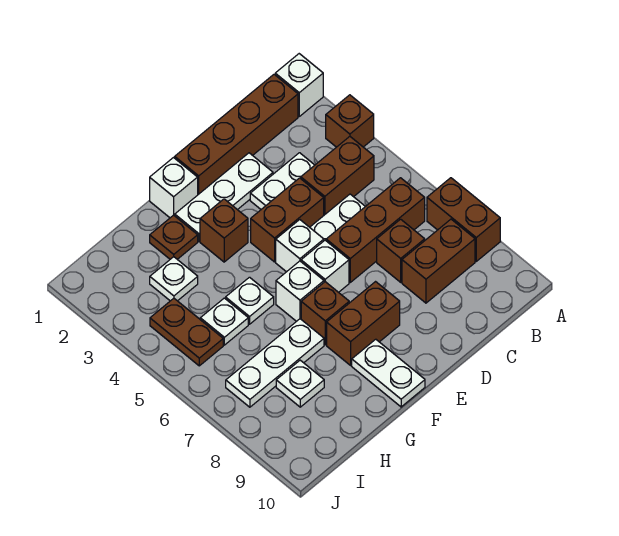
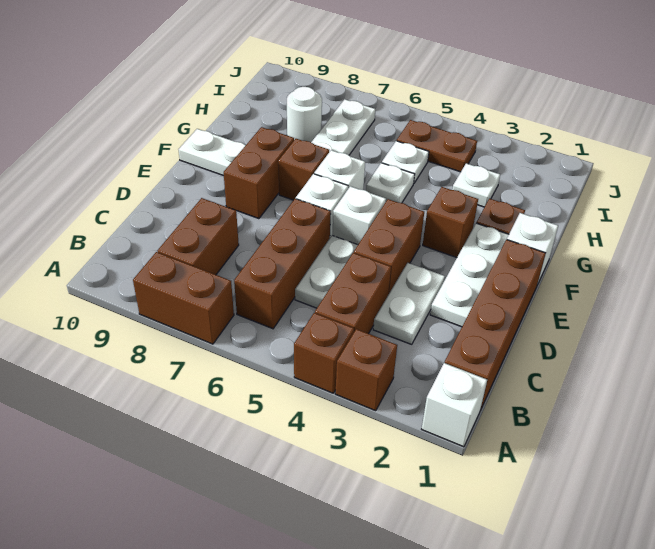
brown 1x1 brick [377,219,425,282] -> brown 1x1 brick moved to [294,313,354,393]
white 1x1 plate [276,360,324,407] -> white 1x1 round brick [287,87,322,142]

